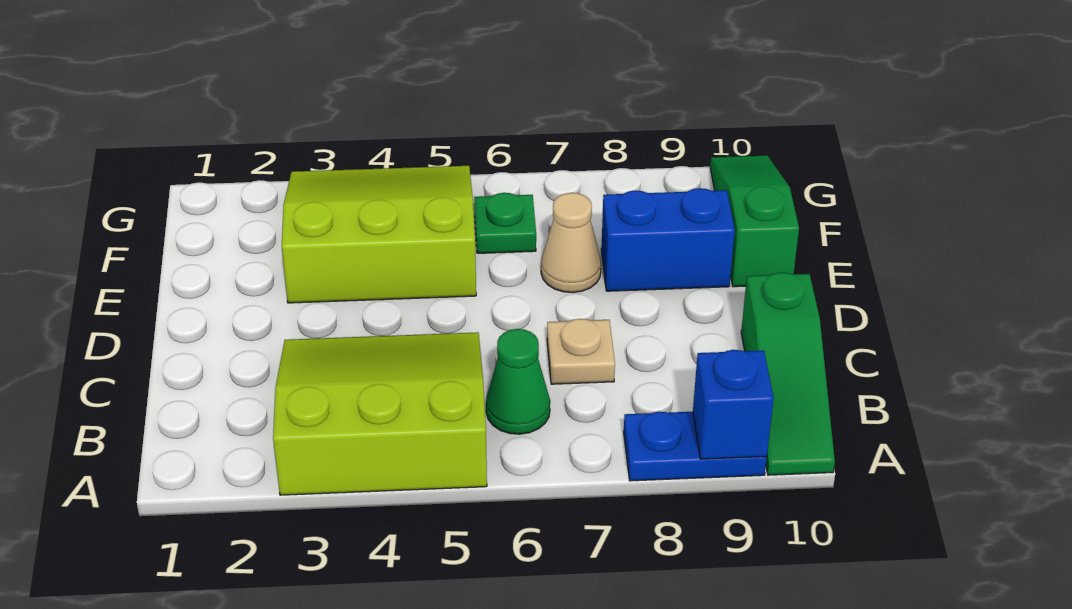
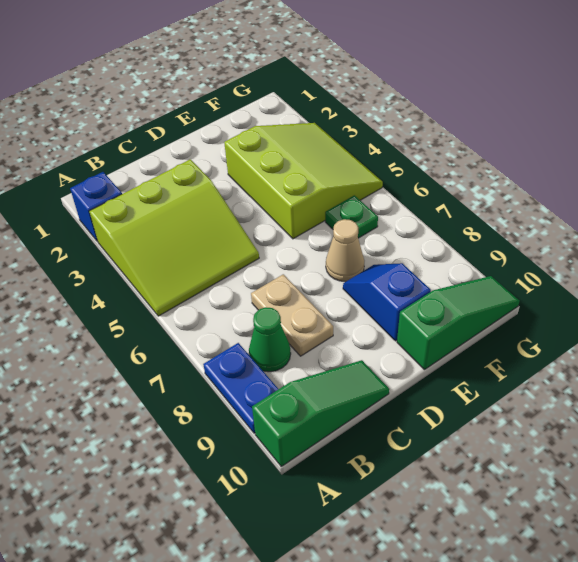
lime 3x3 slope [273,332,487,495] -> lime 3x3 slope turned to [89,159,259,316]
blue 1x1 brick [693,350,774,459] -> blue 1x1 brick moved to [70,172,122,242]
green 1x3 slope [741,272,835,475] -> green 1x3 slope turned to [252,360,389,466]
green 1x1 cone [486,329,550,434] -> green 1x1 cone moved to [249,307,291,372]
tan 1x1 plate [547,319,615,384] -> tan 1x2 plate [251,274,333,356]
blue 1x2 brick [601,188,735,291] -> blue 1x2 slope [343,263,431,341]

